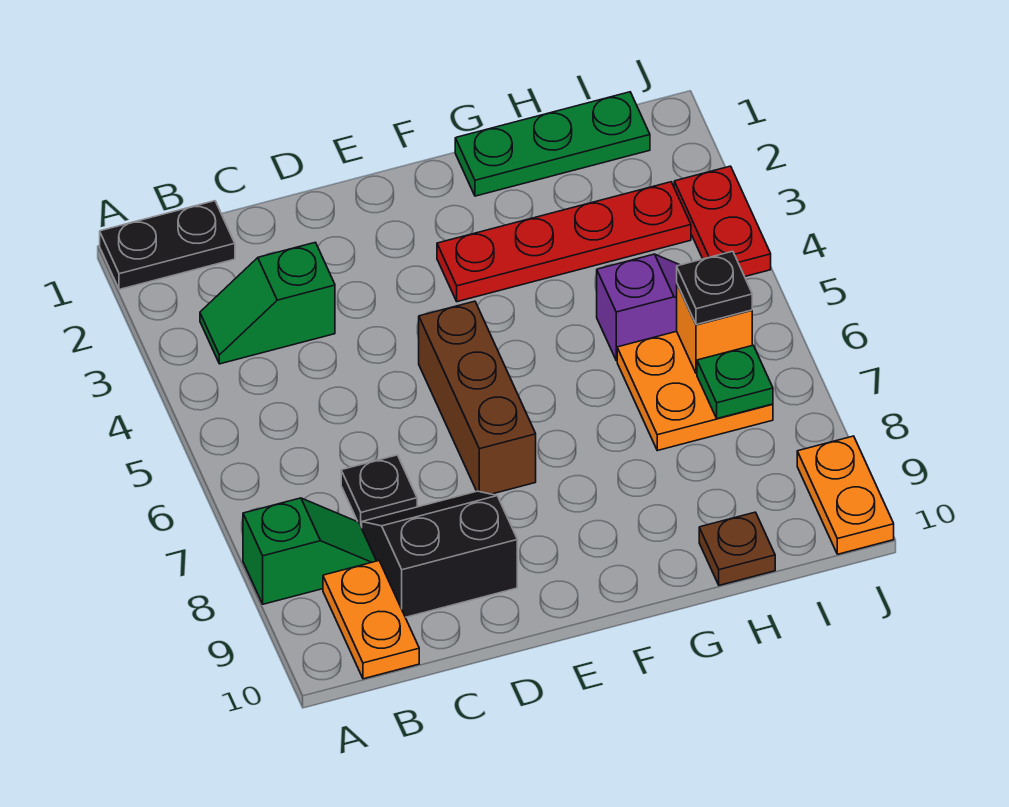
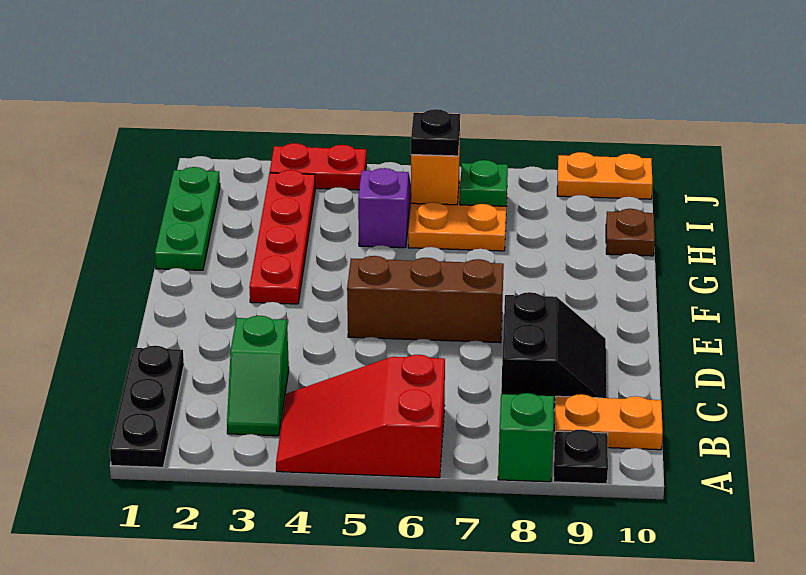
black 1x2 plate [100,201,235,290] -> black 1x3 plate [110,346,184,467]
none -> red 2x3 slope [276,355,445,478]
black 1x1 plate [341,455,417,528] -> black 1x1 plate moved to [554,429,608,484]
black 2x2 slope [362,491,517,617] -> black 2x2 slope turned to [501,292,606,411]

